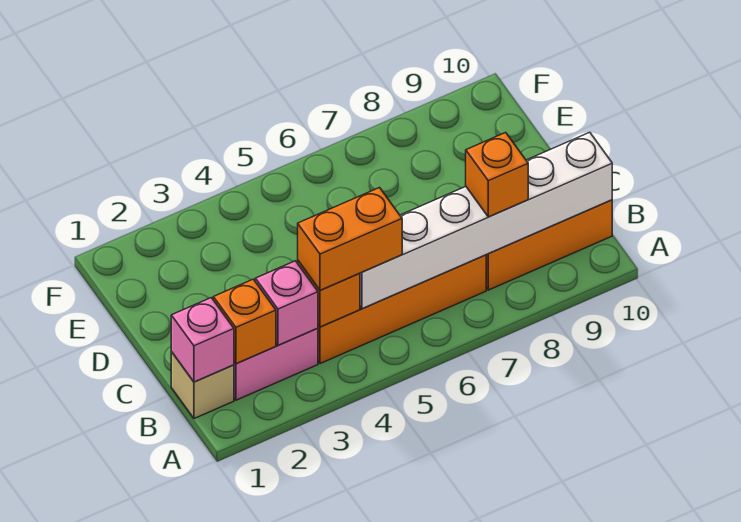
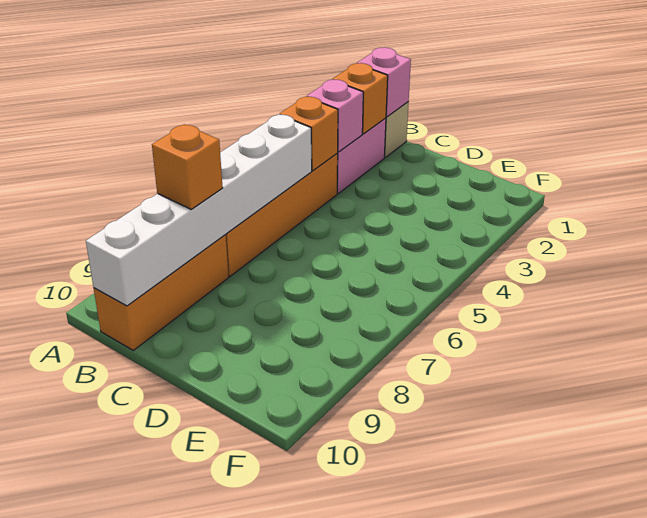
orange 1x2 brick [298,188,402,290] -> none

